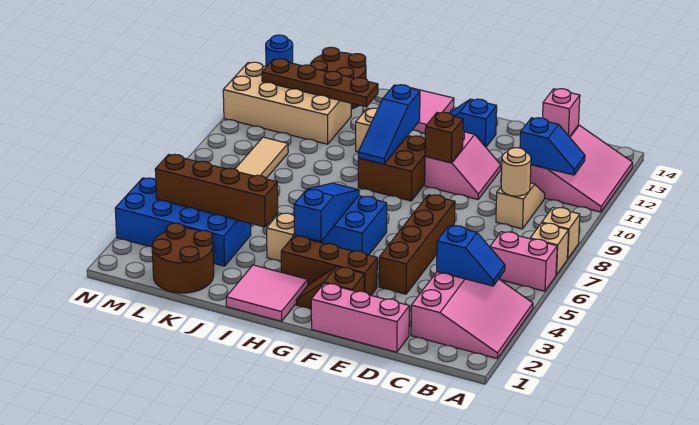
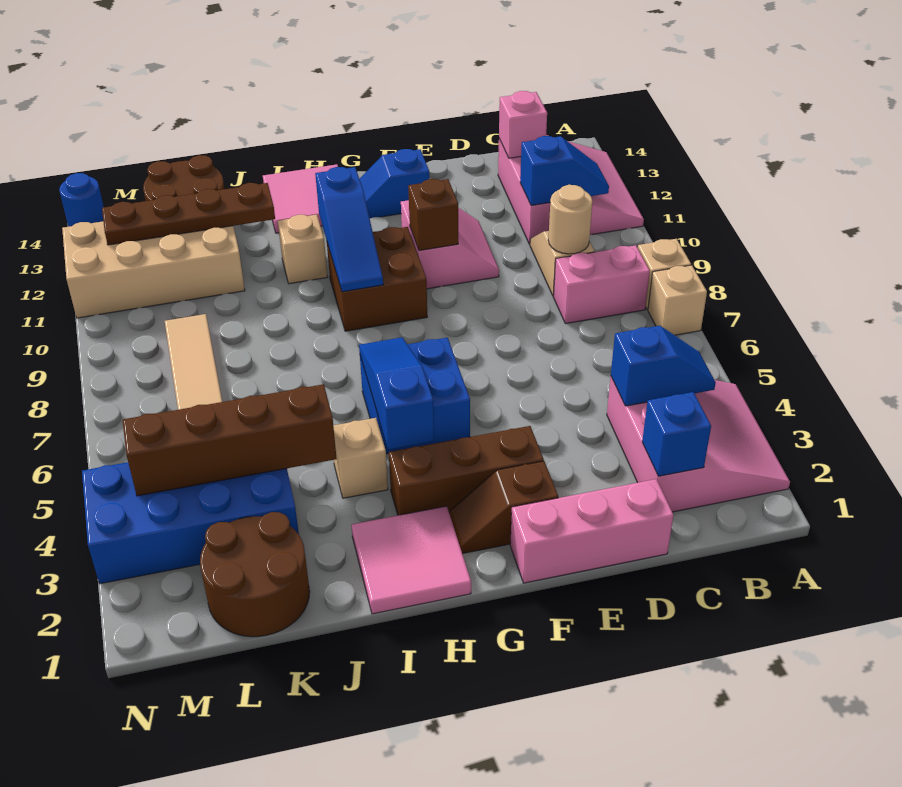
pink 1x2 brick [490,232,557,291] -> pink 1x2 brick moved to [553,245,650,324]
none -> blue 1x1 brick [642,392,711,476]
brown 1x4 brick [379,195,455,294] -> none

